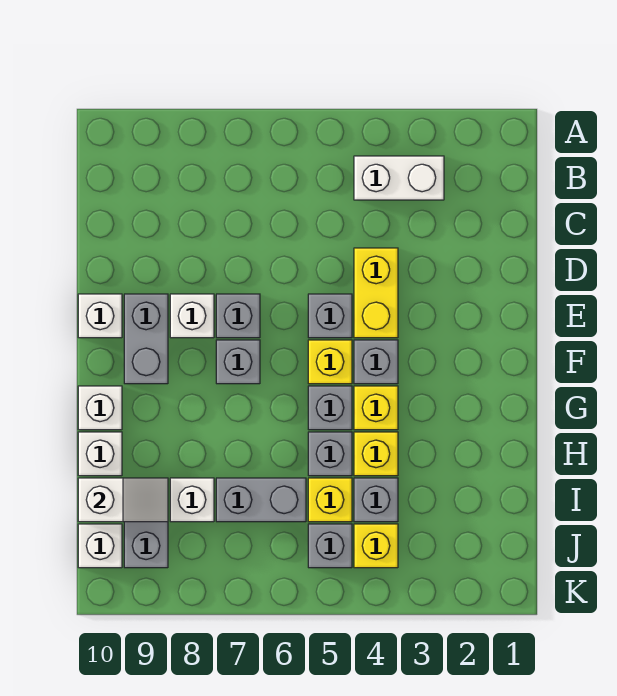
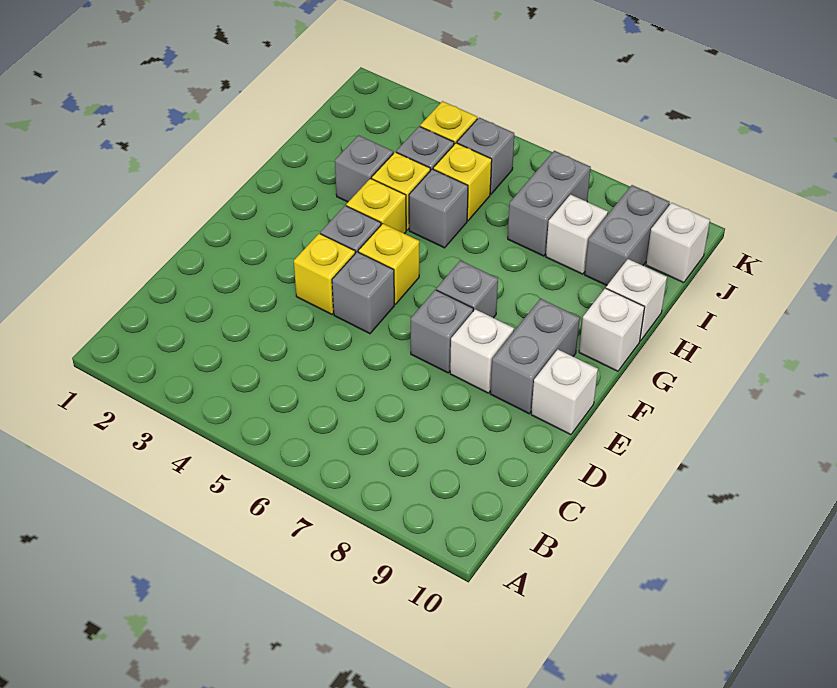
white 1x2 brick [354,156,444,200] -> none
yellow 1x2 brick [354,248,398,338] -> yellow 1x1 brick [294,233,355,314]
grey 1x1 brick [308,386,352,430] -> grey 1x1 brick moved to [335,135,393,202]
grey 1x2 brick [216,478,306,522] -> grey 1x2 brick turned to [508,151,591,256]
white 1x2 slope [78,478,168,522] -> none

